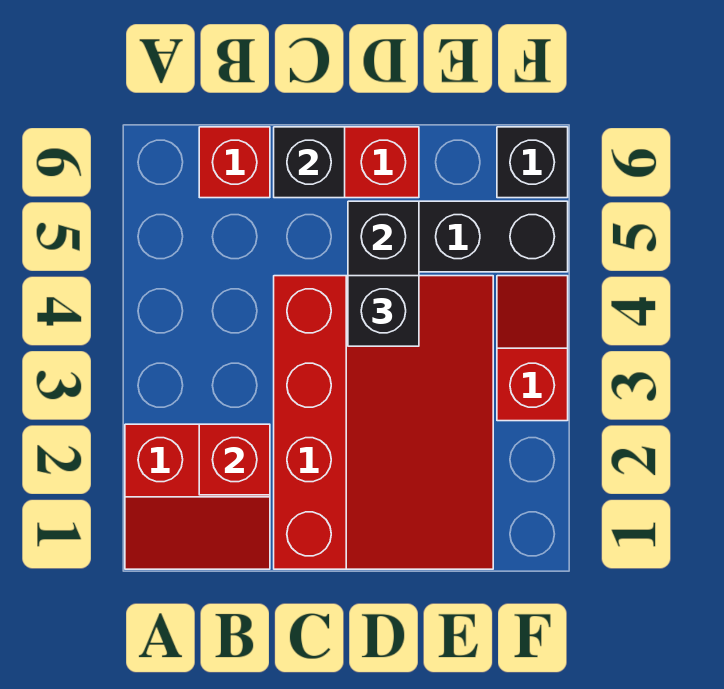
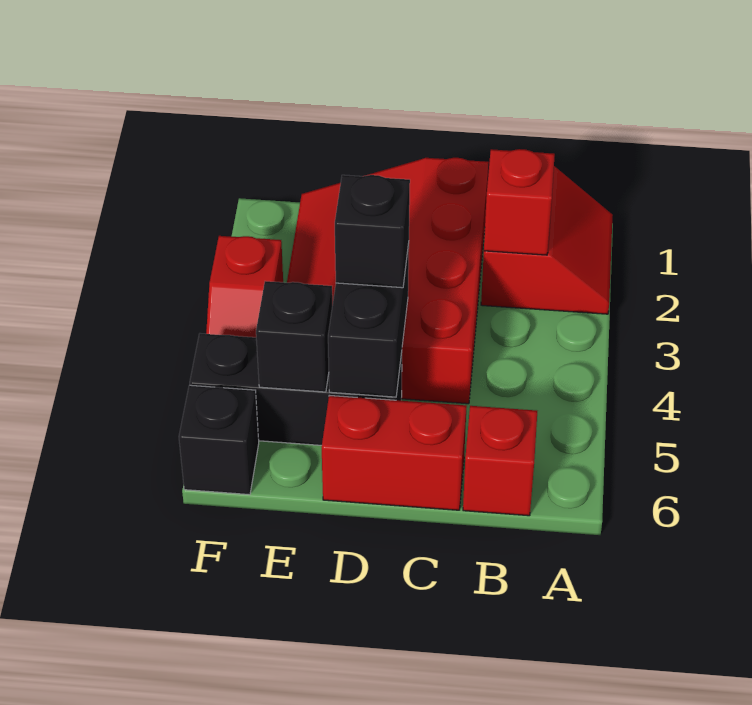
red 2x2 slope [125,424,270,569] -> red 2x2 slope turned to [481,166,613,314]
black 1x1 brick [274,127,345,198] -> black 1x1 brick moved to [256,281,332,392]

